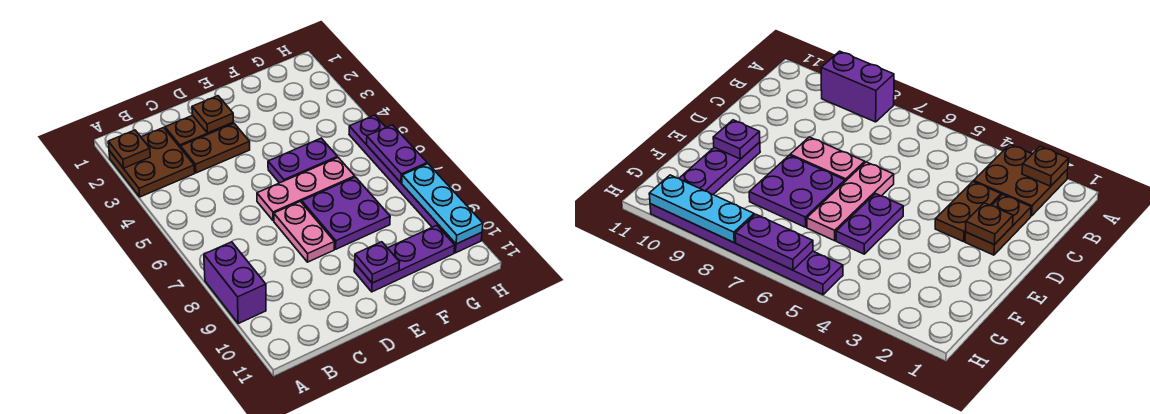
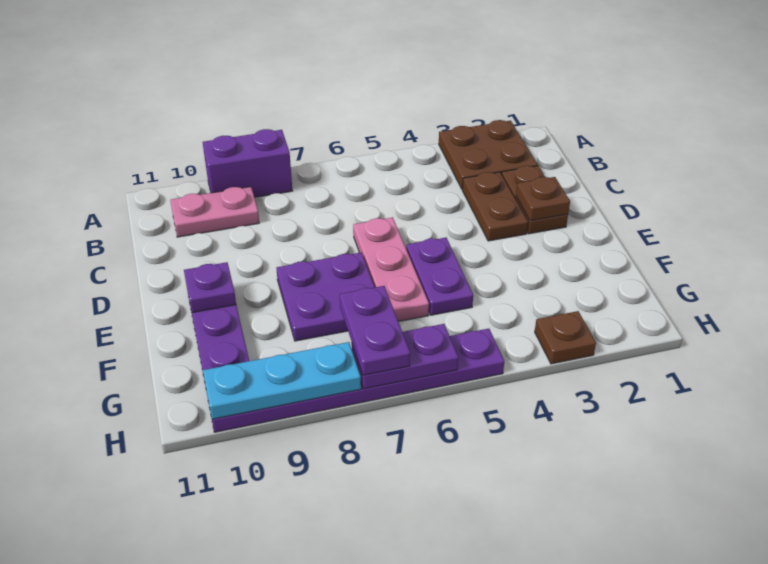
brown 1x1 plate [108,130,150,168] -> brown 1x1 plate moved to [535,311,596,364]
pink 1x2 plate [274,201,335,262] -> pink 1x2 plate moved to [170,187,259,237]
none -> purple 1x2 plate [340,286,410,375]

